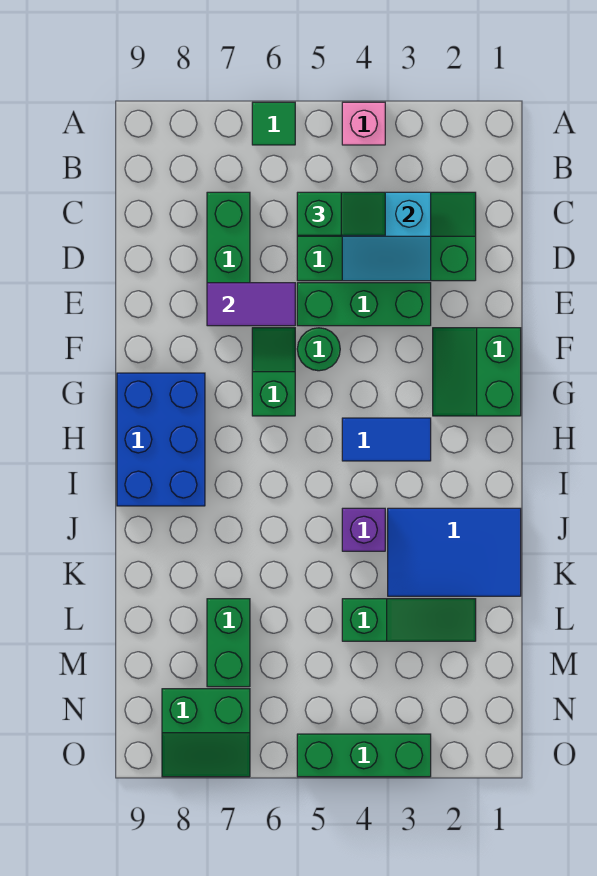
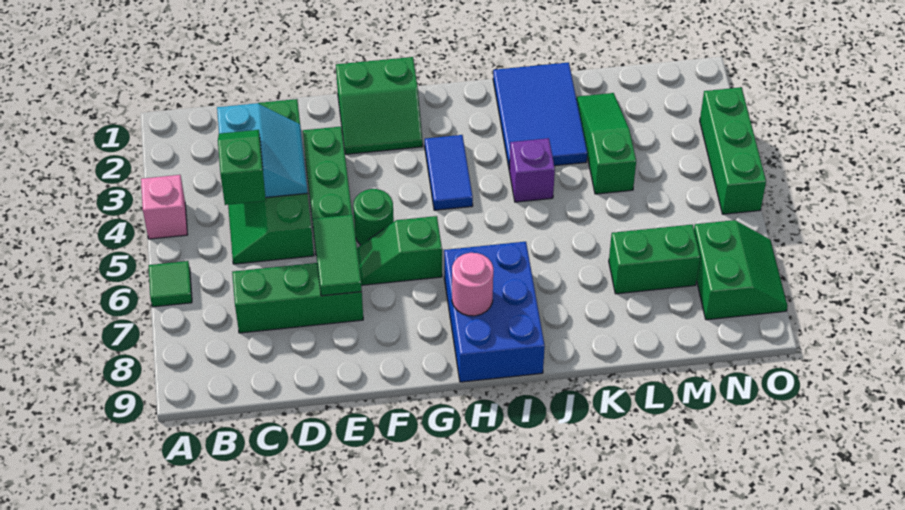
purple 1x2 tile [207,283,295,326] -> green 1x2 tile [313,215,362,296]
blue 2x3 brick [117,373,205,506] -> blue 2x3 brick turned to [444,242,545,382]
none -> pink 1x1 round brick [452,253,493,316]

